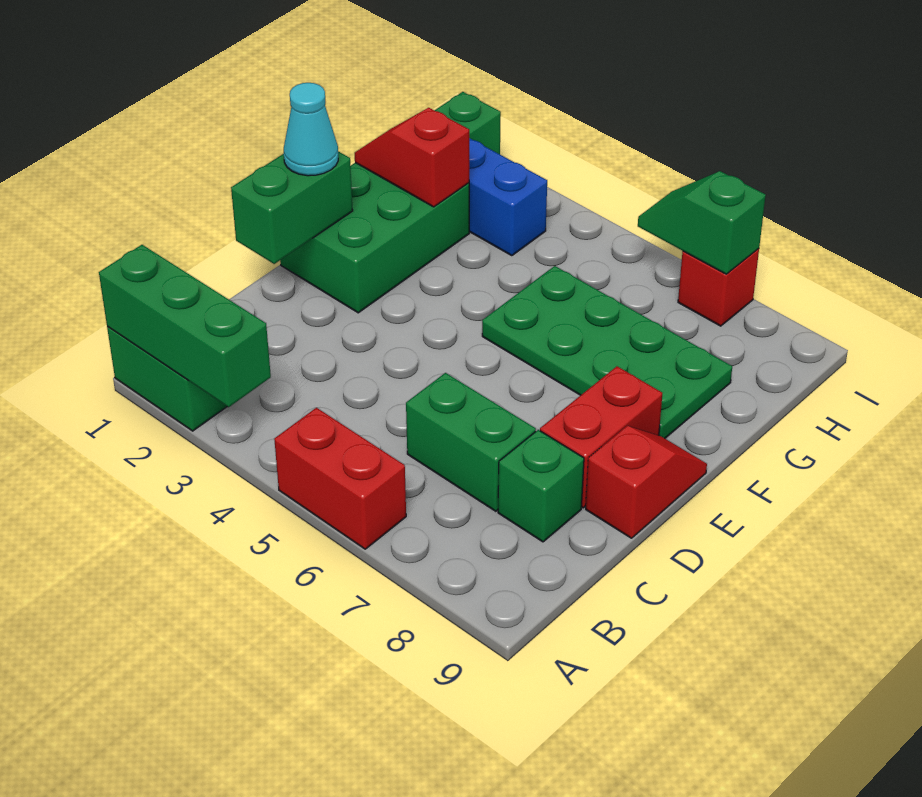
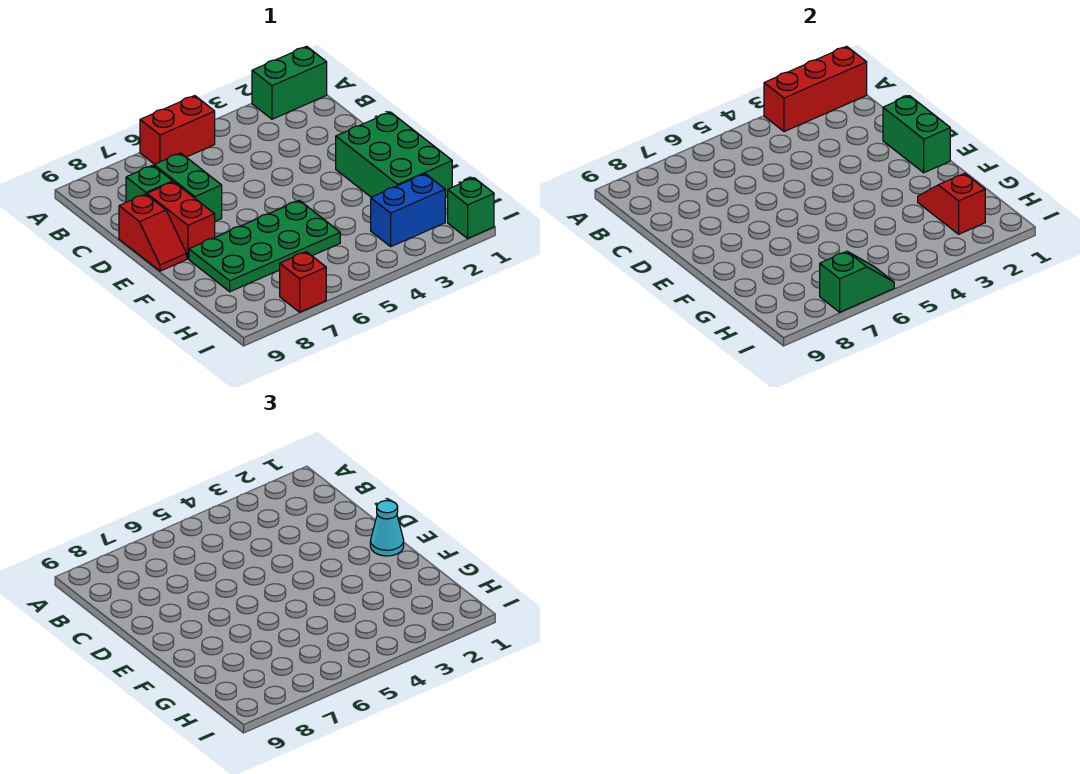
green 1x3 brick [99,245,271,407] -> red 1x3 brick [764,46,867,132]
green 1x2 brick [406,373,536,511] -> green 1x2 brick turned to [154,153,222,221]
red 1x2 slope [355,108,469,207] -> red 1x2 slope turned to [918,173,985,234]

